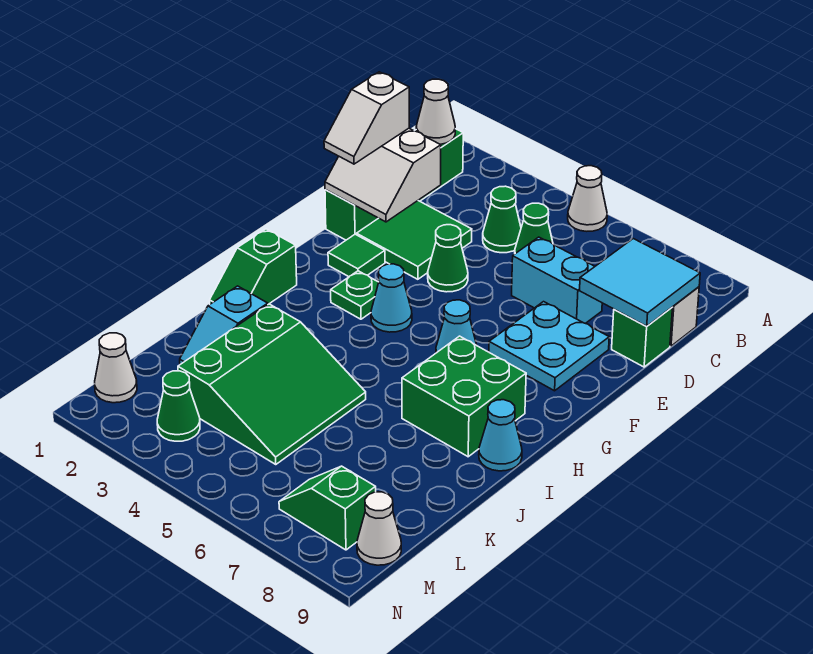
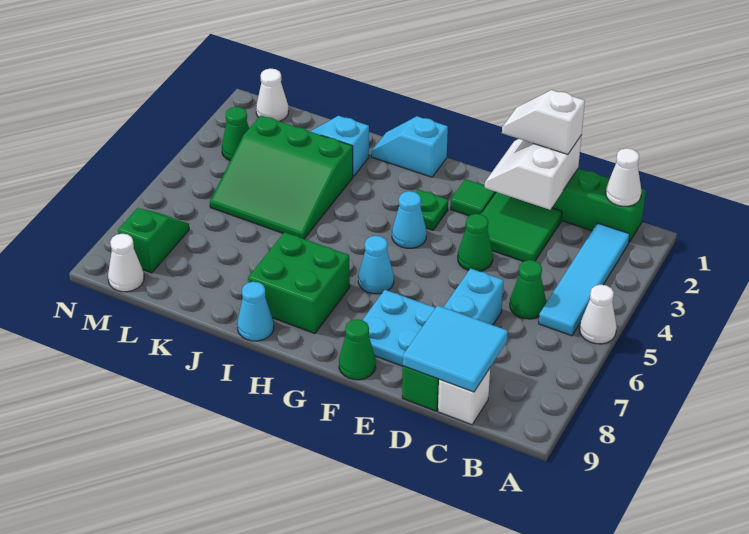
none -> cyan 1x4 tile [539,223,630,336]
green 1x1 cone [483,186,521,253] -> green 1x1 cone moved to [339,319,376,380]
green 1x2 slope [210,229,297,304] -> cyan 1x2 slope [371,116,448,177]

